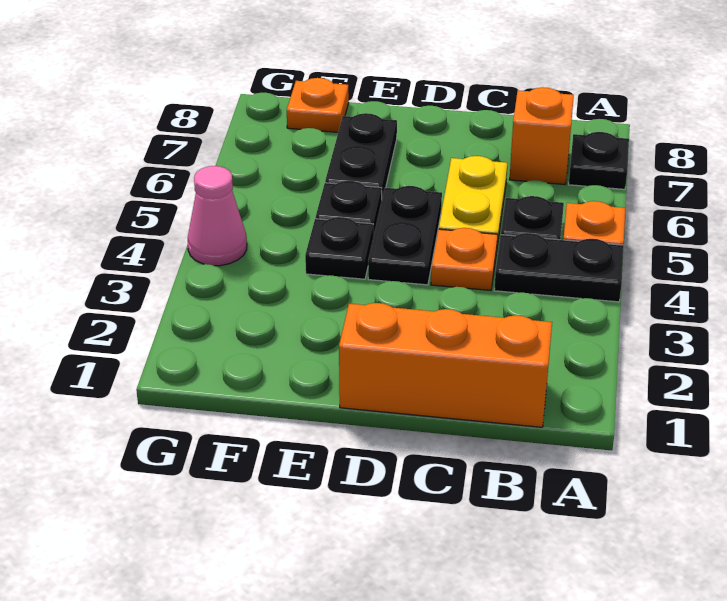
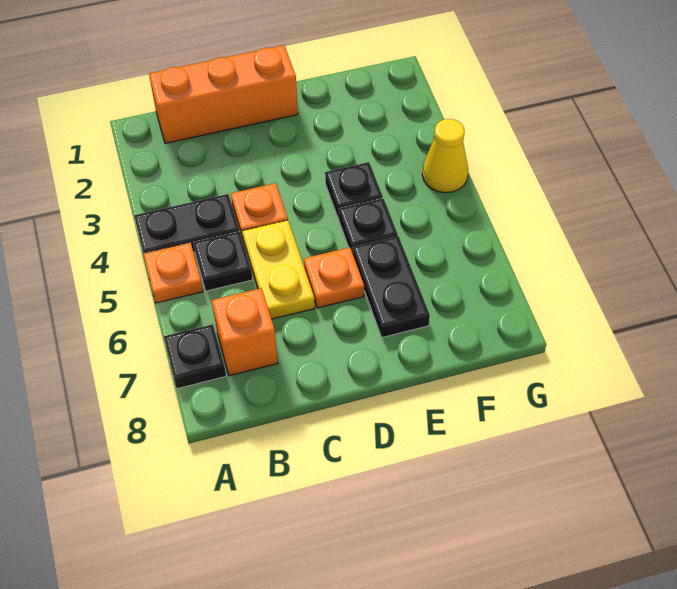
black 1x2 plate [368,186,442,285] -> none
orange 1x1 plate [287,78,349,132] -> orange 1x1 plate moved to [304,248,364,308]
pink 1x1 cone [188,166,247,266] -> yellow 1x1 cone [422,119,468,193]

